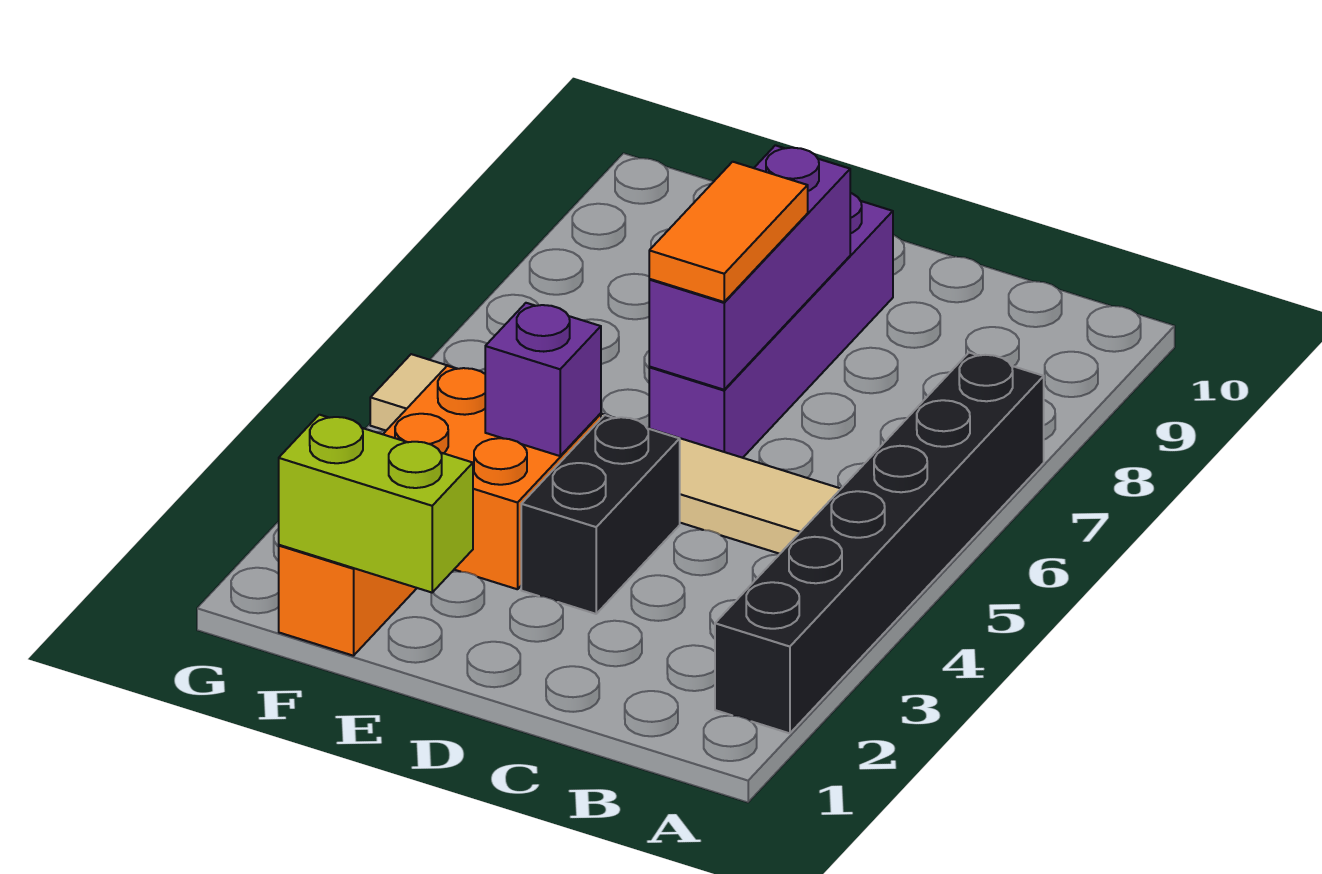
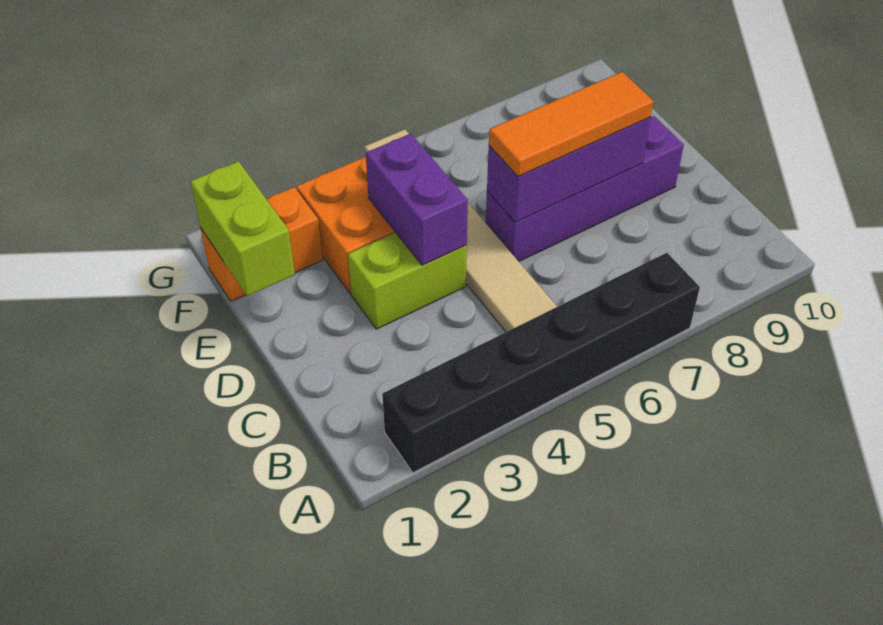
black 1x2 brick [521,415,680,614] -> lime 1x2 brick [348,232,467,329]
orange 1x2 tile [649,162,808,302] -> orange 1x3 tile [489,72,653,177]
purple 1x1 brick [485,303,601,456] -> purple 1x2 brick [365,134,468,265]

